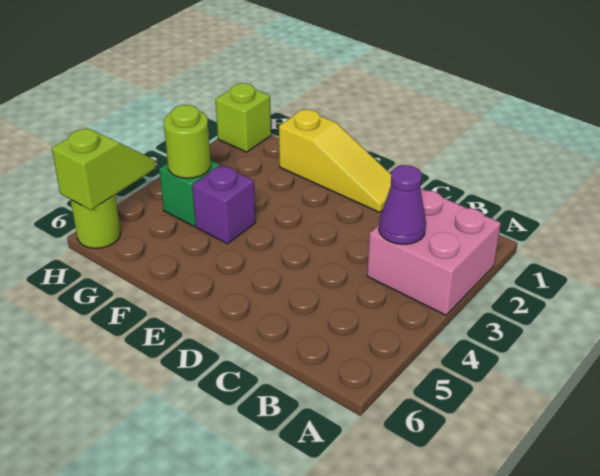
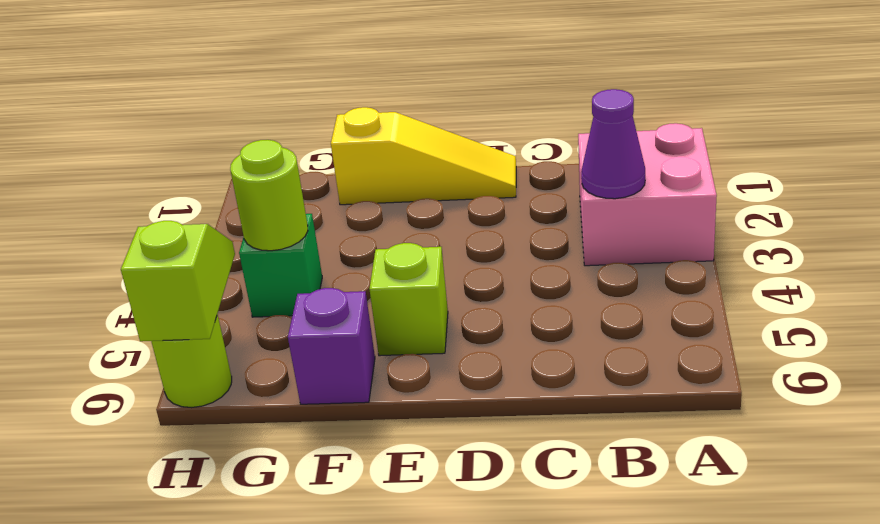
purple 1x1 brick [192,165,255,244] -> purple 1x1 brick moved to [288,288,375,404]
lime 1x1 brick [216,83,271,152] -> lime 1x1 brick moved to [369,243,448,356]

